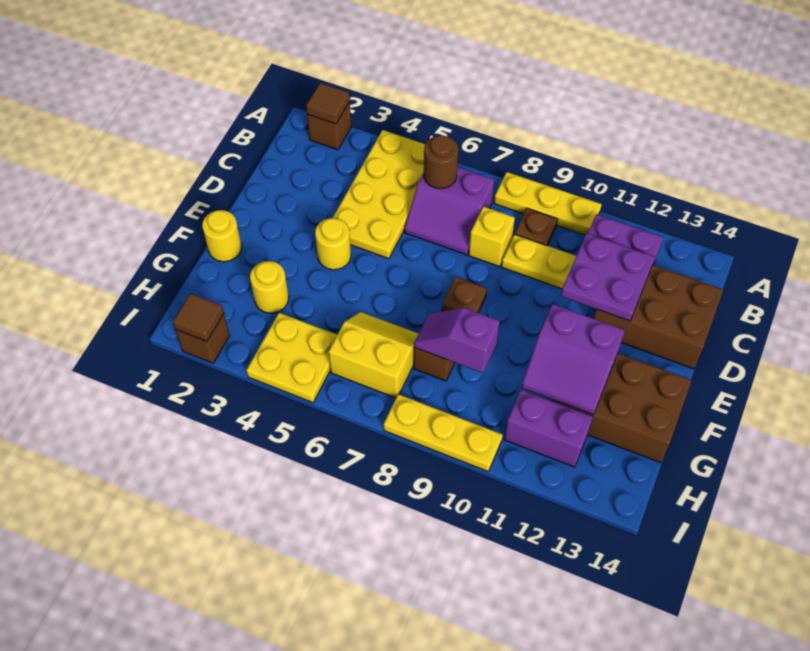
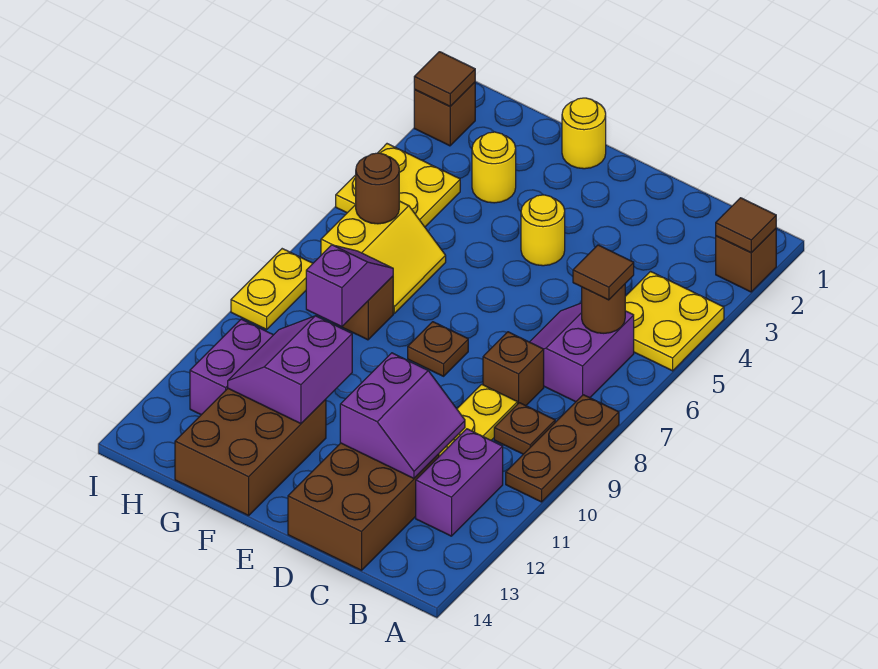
yellow 2x4 plate [333,130,425,259] -> yellow 2x2 plate [625,272,724,371]
yellow 1x3 plate [494,172,602,235] -> brown 1x3 plate [506,395,619,502]
none -> brown 1x1 tile [573,245,634,300]
yellow 1x1 brick [469,206,515,267] -> brown 1x1 brick [483,332,544,406]
purple 2x2 plate [561,233,655,321] -> purple 2x2 slope [340,353,465,478]
none -> brown 1x1 round brick [356,153,399,224]
yellow 1x3 plate [384,394,503,471] -> yellow 1x2 plate [231,249,313,329]

